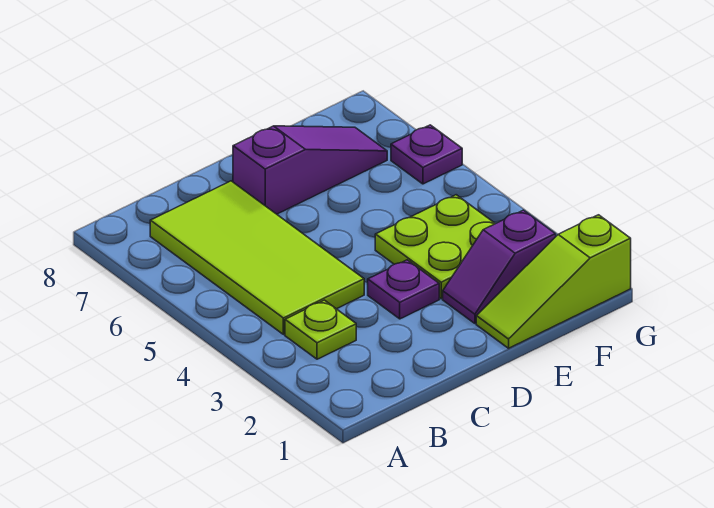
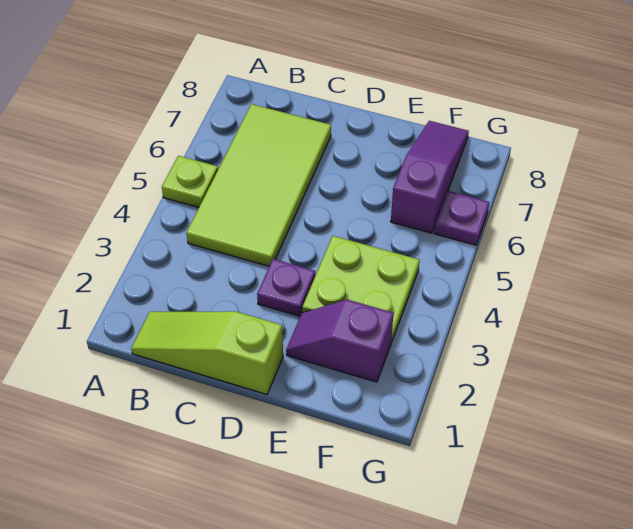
lime 1x1 plate [285,300,356,359] -> lime 1x1 plate moved to [162,156,218,207]
purple 1x3 slope [233,126,387,214] -> purple 1x3 slope turned to [391,121,469,233]
lime 1x3 slope [476,215,631,348] -> lime 1x3 slope moved to [131,311,283,395]

